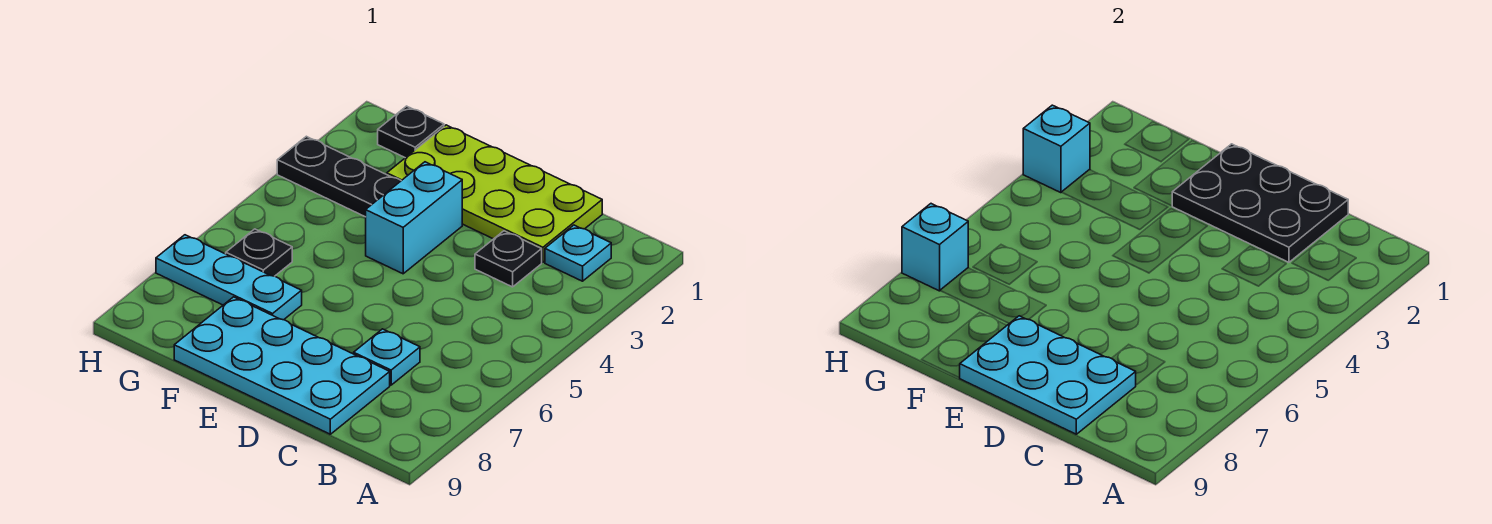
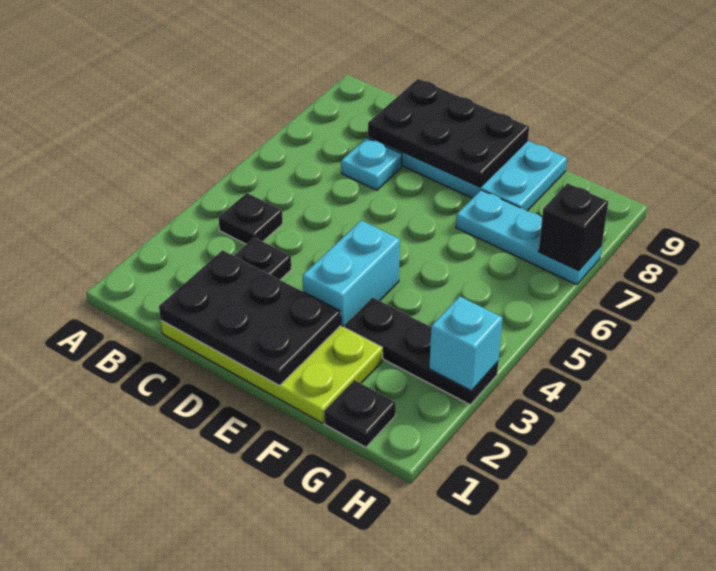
cyan 1x1 plate [545,225,611,281] -> none
cyan 2x3 plate [960,316,1136,434] -> black 2x3 plate [368,79,529,187]
black 1x1 plate [226,229,292,276] -> black 1x1 plate moved to [218,193,283,244]
cyan 1x1 brick [902,204,968,291] -> black 1x1 brick [538,183,608,271]

